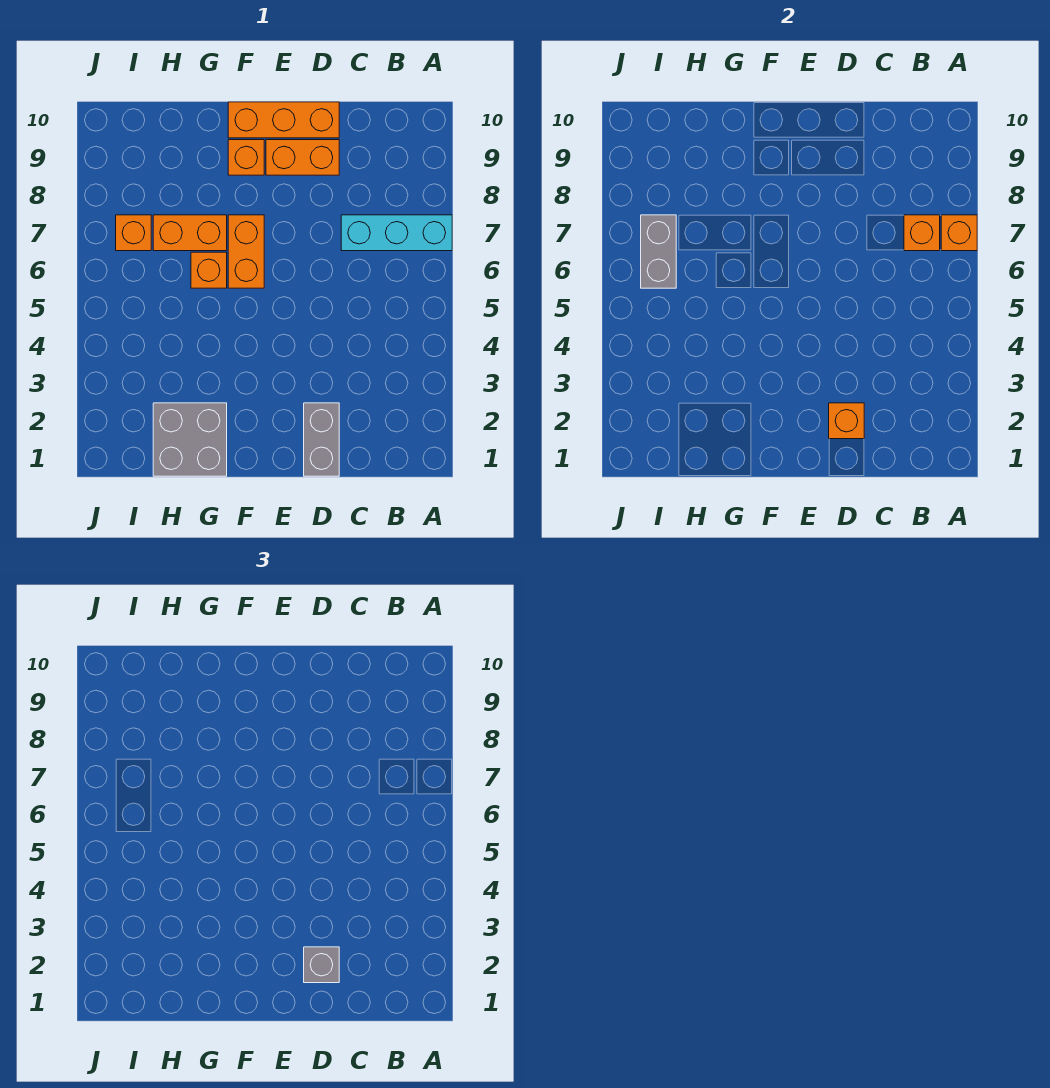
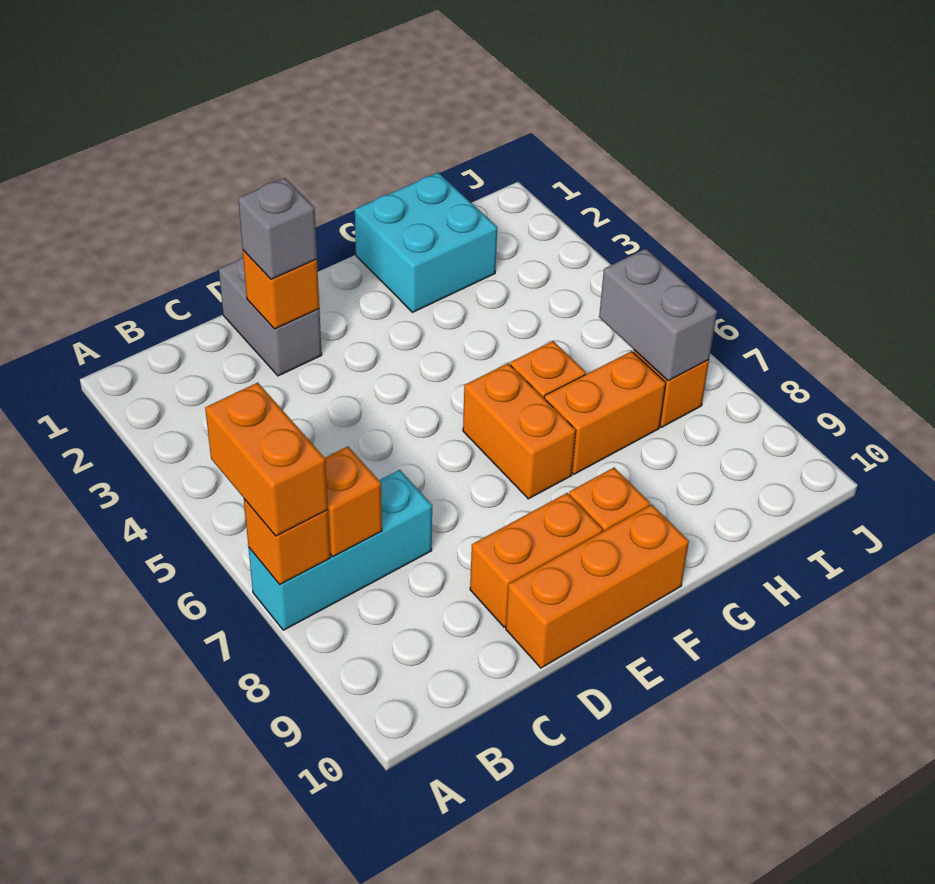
none -> orange 1x2 brick [205,383,328,536]
grey 2x2 brick [153,403,227,476] -> cyan 2x2 brick [355,173,497,312]

